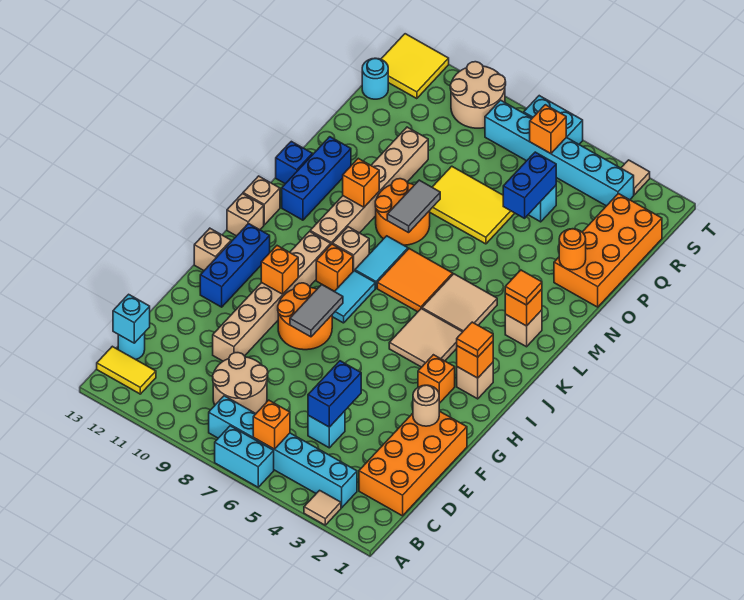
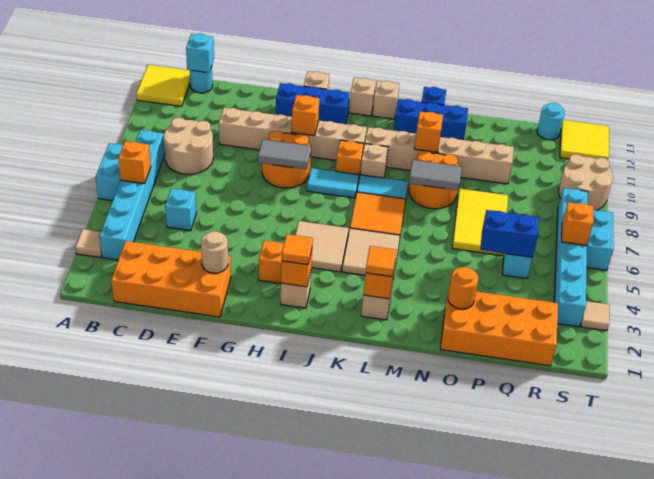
yellow 1x2 tile [97,346,156,394] -> yellow 2x2 tile [136,65,190,106]
blue 1x2 brick [308,361,361,427] -> none

